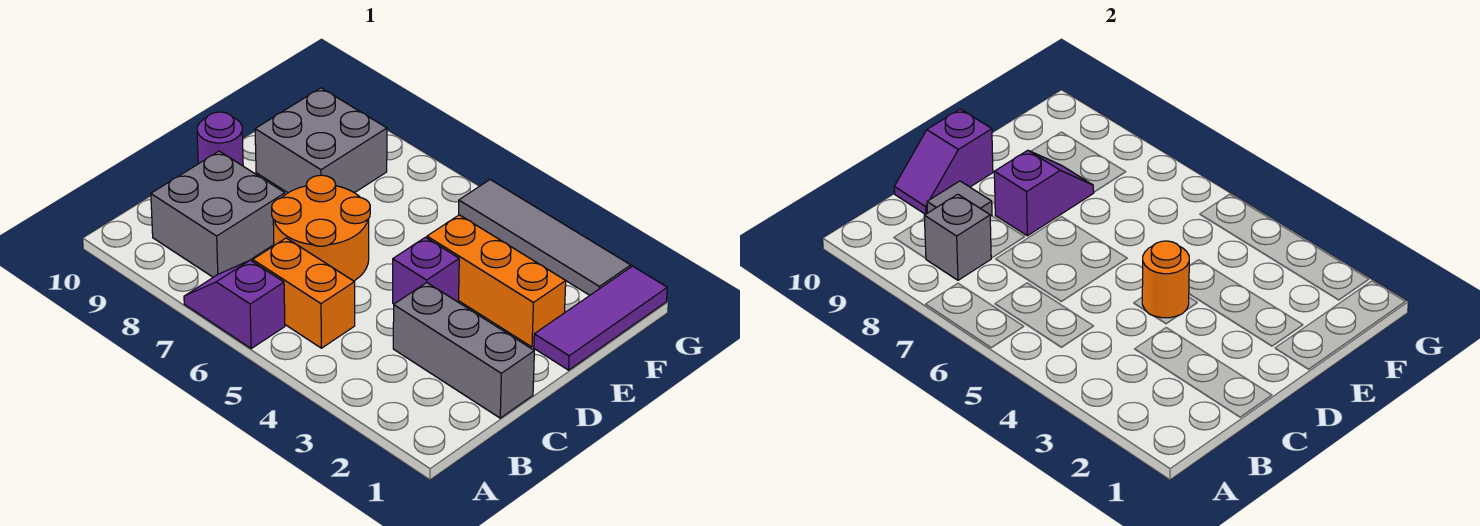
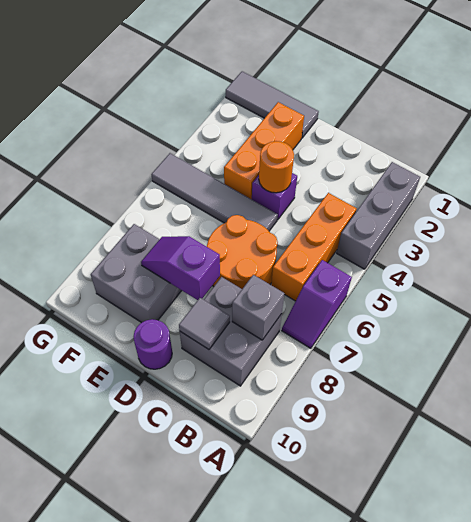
orange 1x2 brick [253,238,355,348] -> orange 1x3 brick [271,193,357,301]
grey 1x3 brick [393,283,534,418] -> grey 1x3 brick moved to [337,162,420,269]
purple 1x2 slope [894,109,993,214] -> none
purple 1x3 tile [534,266,667,370] -> grey 1x3 tile [226,71,319,138]
grey 1x4 tile [459,180,631,295] -> grey 1x4 tile turned to [151,153,278,231]

